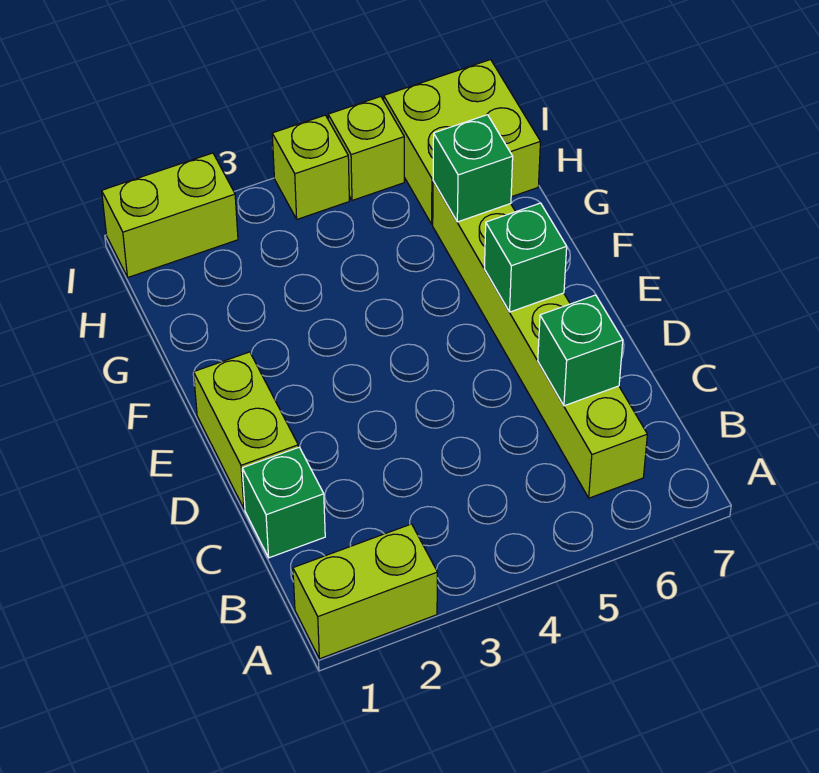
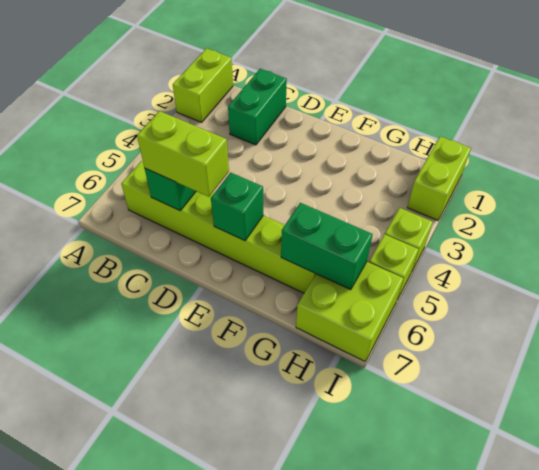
green 1x1 brick [242,447,325,558] -> green 1x2 brick [228,69,287,145]
lime 1x2 brick [194,352,298,509] -> lime 1x2 brick moved to [137,111,229,197]
green 1x1 brick [433,115,513,222] -> green 1x2 brick [281,203,373,290]

